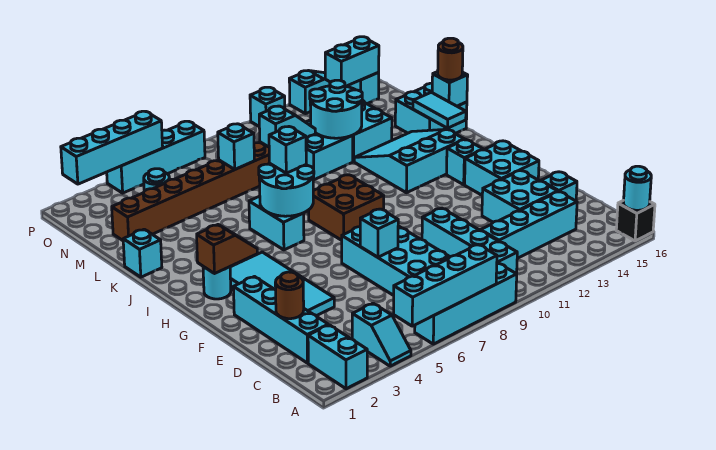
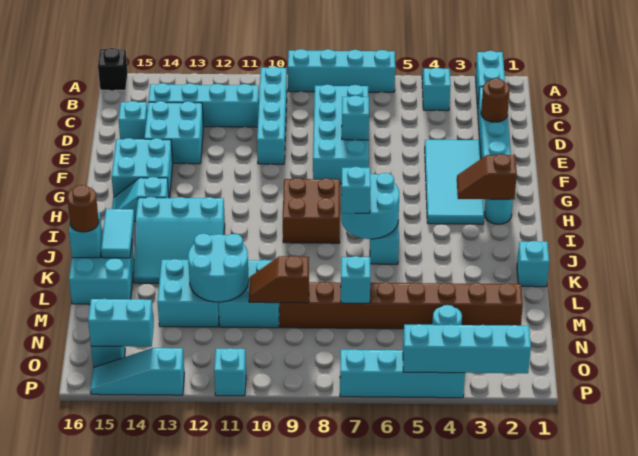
cyan 1x4 brick [394,244,497,326] -> none
cyan 1x1 round brick [624,166,651,210] -> none
cyan 1x2 slope [259,106,315,147] -> brown 1x2 slope [249,256,309,303]

